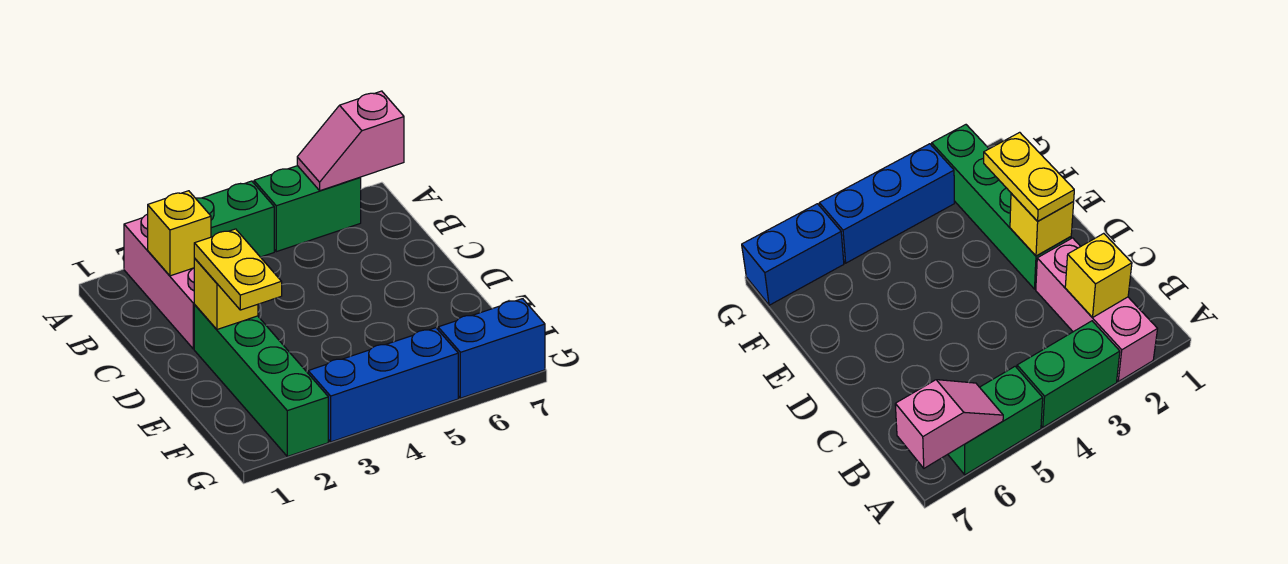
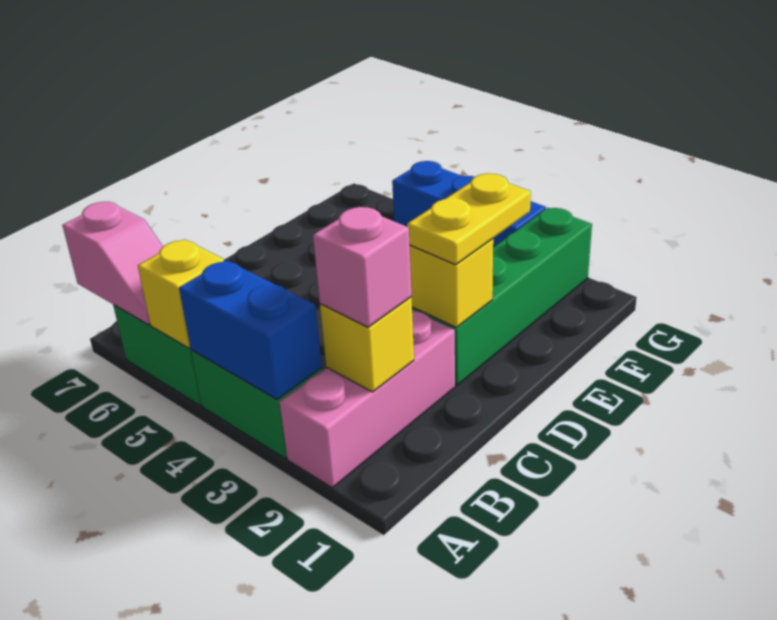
none -> yellow 1x1 brick [138,239,224,348]
none -> pink 1x1 brick [313,207,411,327]
blue 1x2 brick [438,299,545,398] -> blue 1x2 brick moved to [179,260,322,399]

